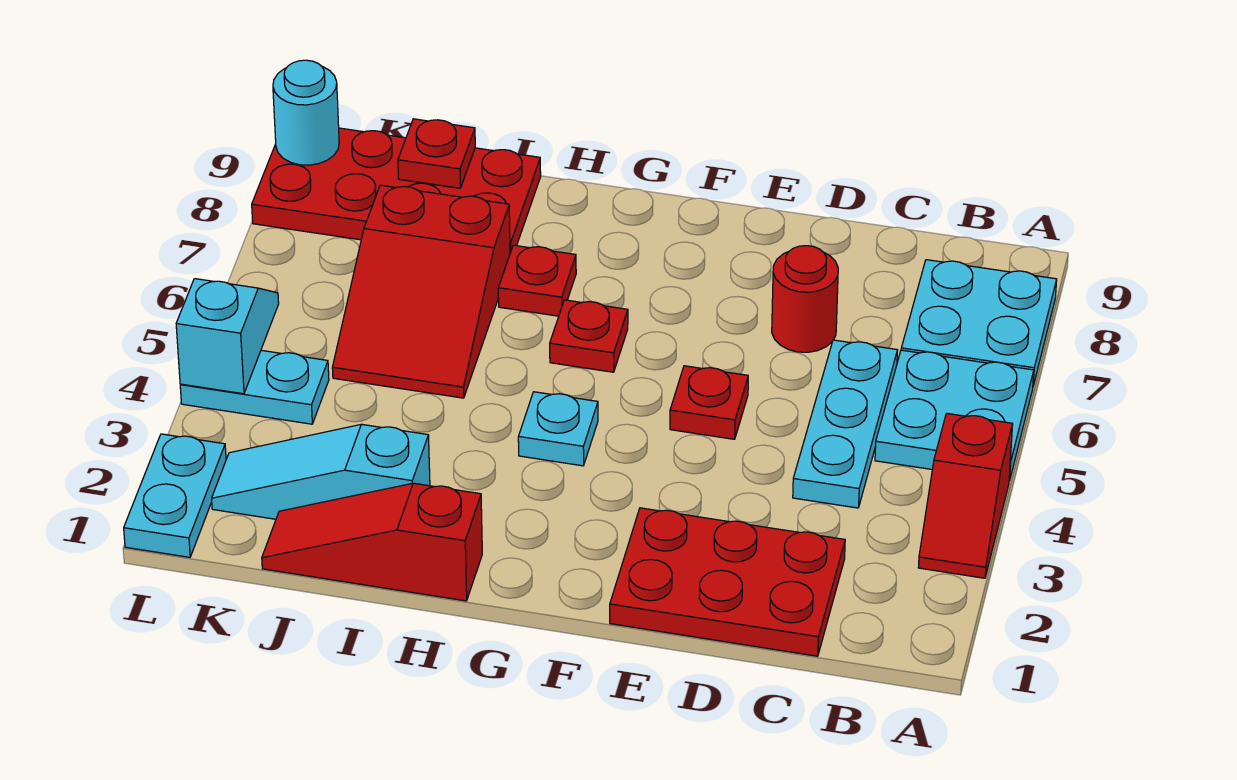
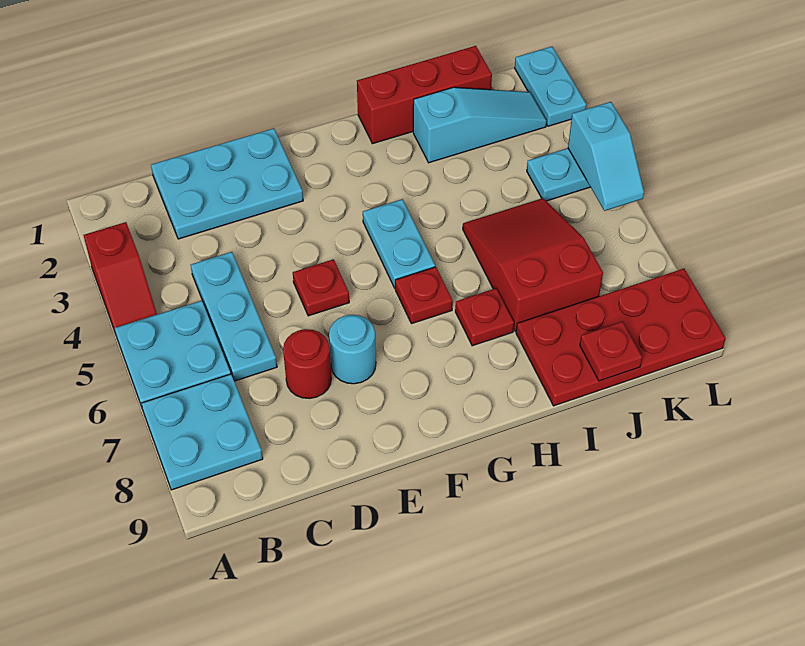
red 1x2 slope [918,413,1013,578] -> red 1x2 slope turned to [84,222,157,334]
red 2x3 plate [610,508,845,656] -> cyan 2x3 plate [151,128,303,239]
cyan 1x1 plate [518,392,598,466] -> cyan 1x2 plate [363,199,435,288]
red 1x3 slope [262,483,482,601] -> red 1x3 brick [357,46,492,144]
cyan 1x1 round brick [273,60,339,165] -> cyan 1x1 round brick moved to [329,315,376,384]

